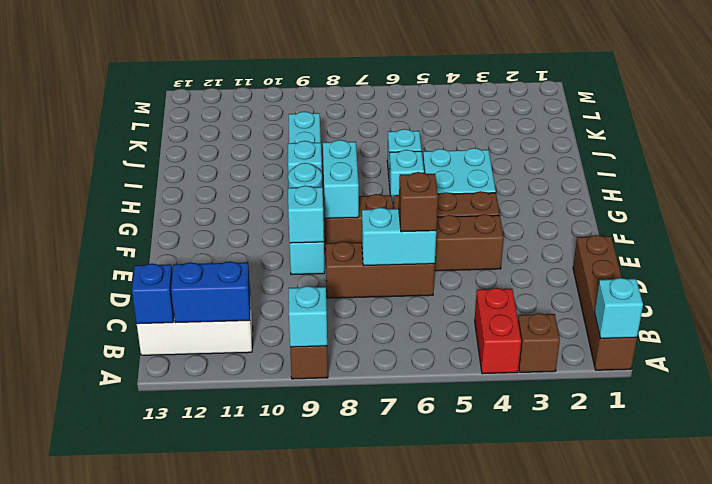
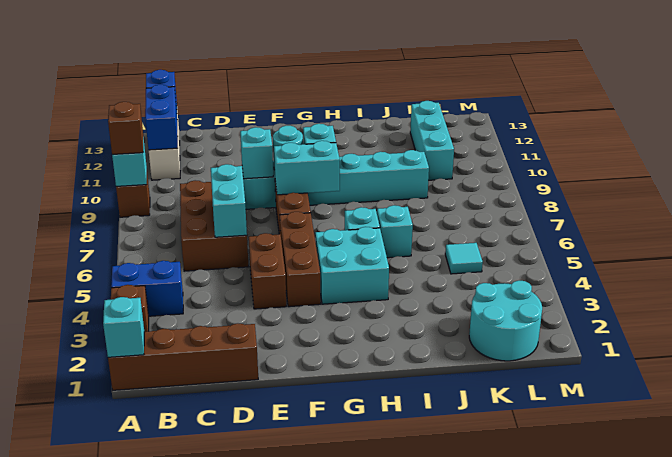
red 1x2 brick [475,288,521,374] -> blue 1x2 brick [111,261,183,316]
brown 1x3 brick [326,242,435,298] -> brown 2x3 brick [180,180,249,271]
brown 1x1 brick [399,172,438,232] -> brown 1x1 brick moved to [108,102,143,154]
none -> cyan 2x2 round brick [469,280,542,361]
none -> cyan 1x1 tile [445,243,483,274]
none -> cyan 1x3 brick [410,101,454,180]

